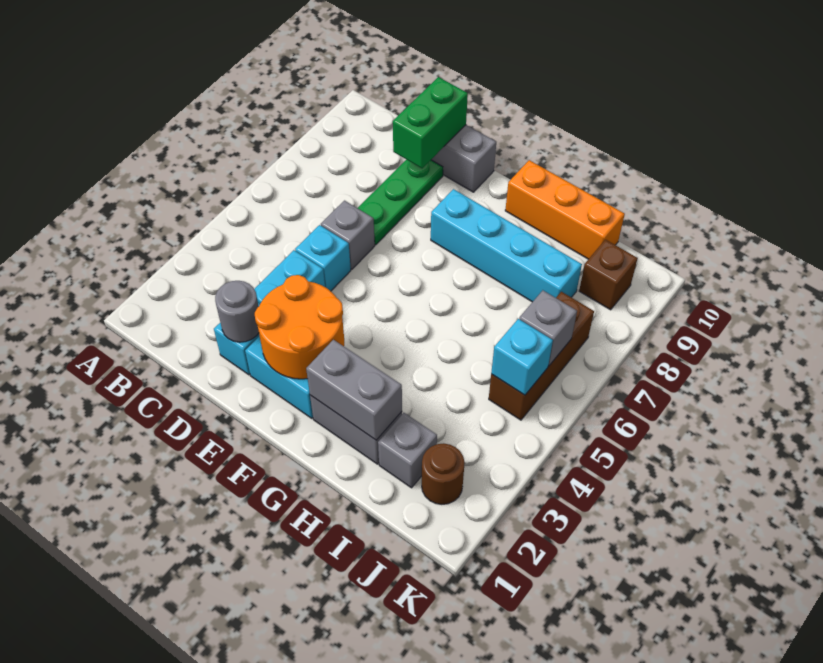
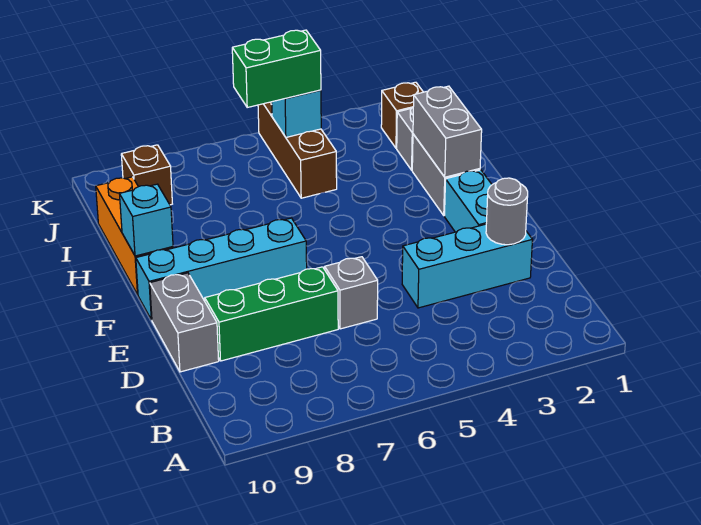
cyan 1x1 brick [295,225,351,291] -> cyan 1x1 brick moved to [120,184,173,256]
green 1x3 plate [358,160,443,245] -> green 1x3 brick [205,267,338,361]
green 1x2 brick [393,77,468,168] -> green 1x2 brick moved to [232,30,321,107]
orange 2x2 round brick [255,275,344,379] -> none
cyan 1x4 brick [431,189,582,302] -> cyan 1x4 brick turned to [136,218,307,320]
brown 1x1 round brick [422,443,464,504] -> brown 1x1 brick [381,82,423,148]
brown 1x3 brick [489,292,594,420] -> brown 1x3 brick turned to [258,102,337,198]
grey 1x1 brick [519,290,577,365] -> none

